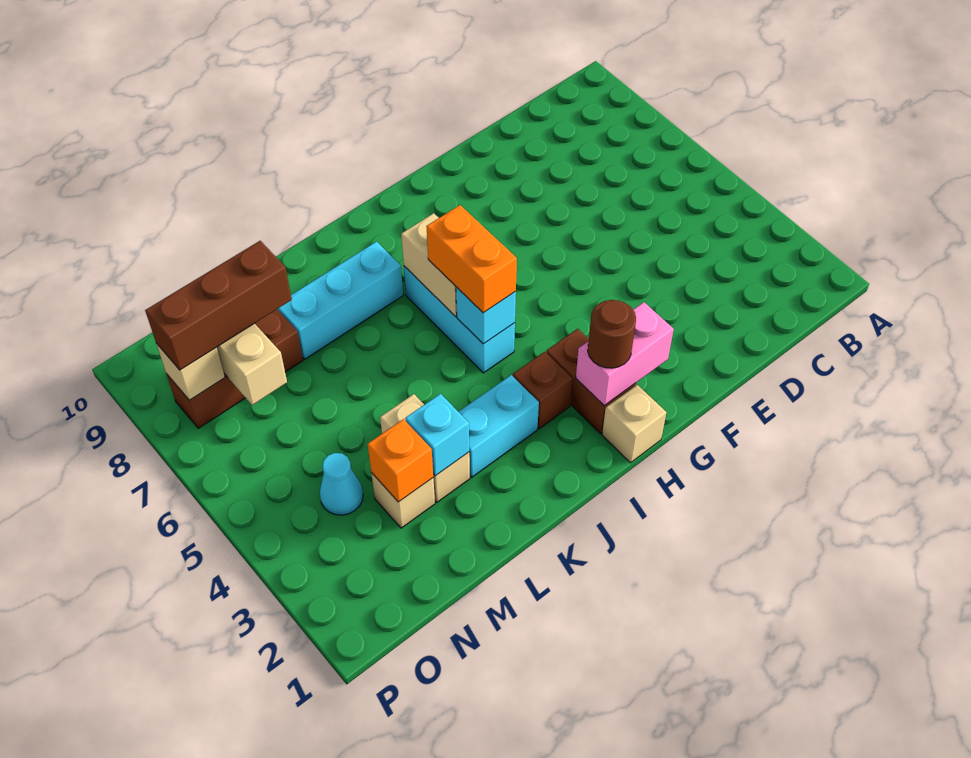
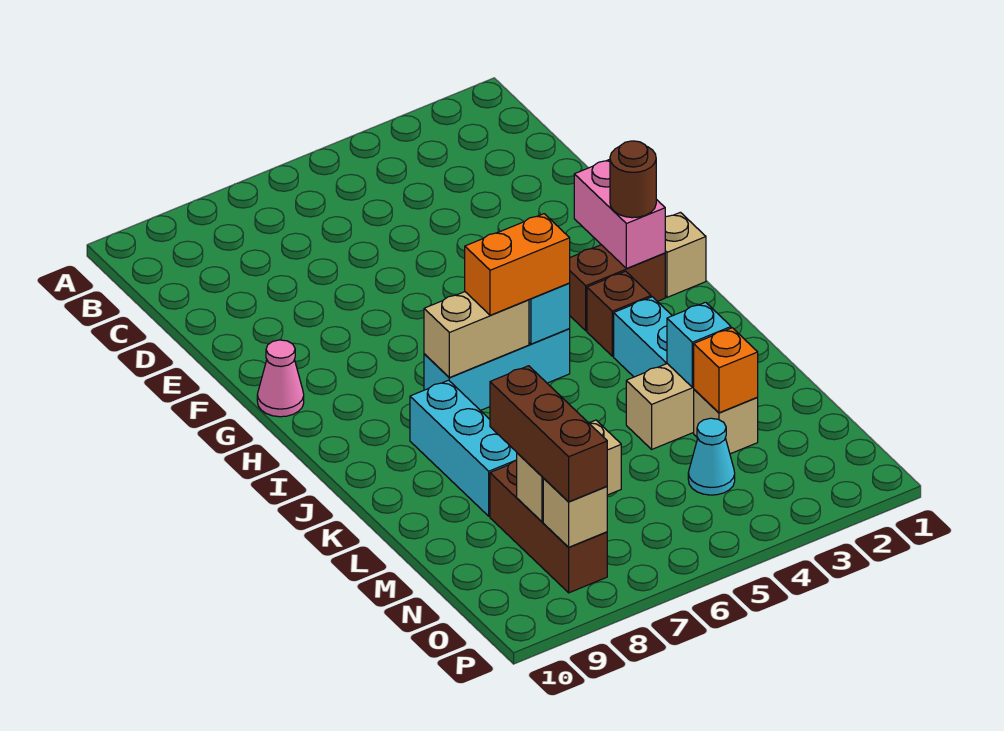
none -> pink 1x1 cone [257,340,304,417]

